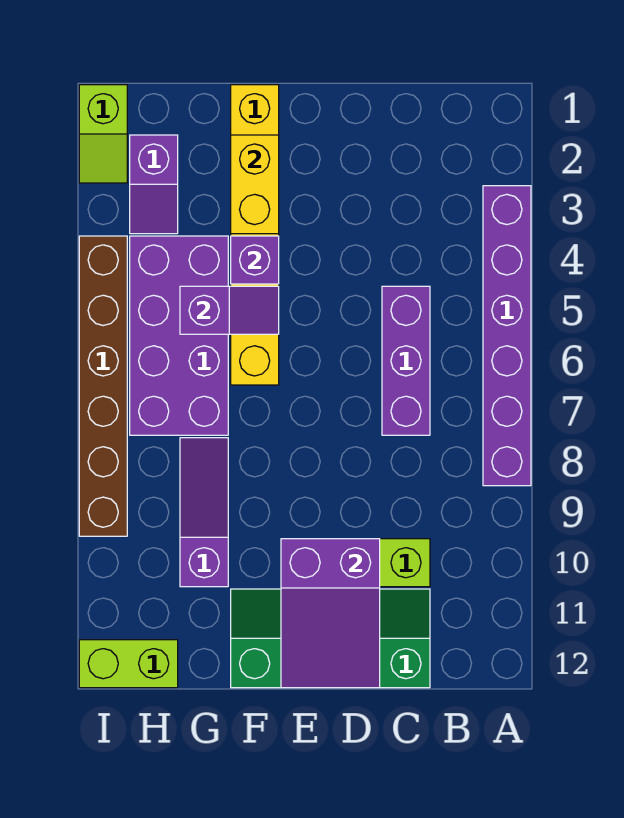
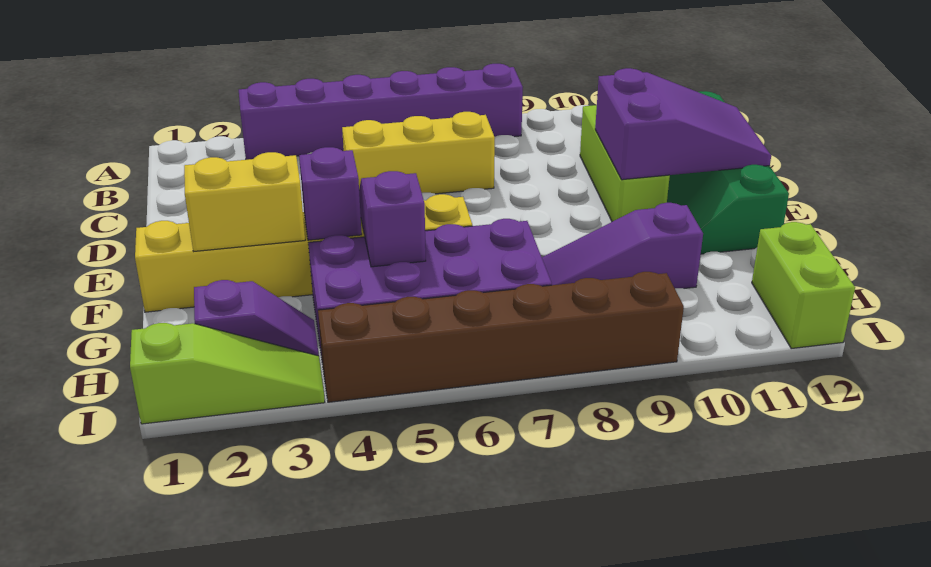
purple 1x3 brick [382,286,430,435] -> yellow 1x3 brick [342,112,495,194]
lime 1x2 slope [79,85,127,183] -> lime 1x3 slope [130,323,325,424]

